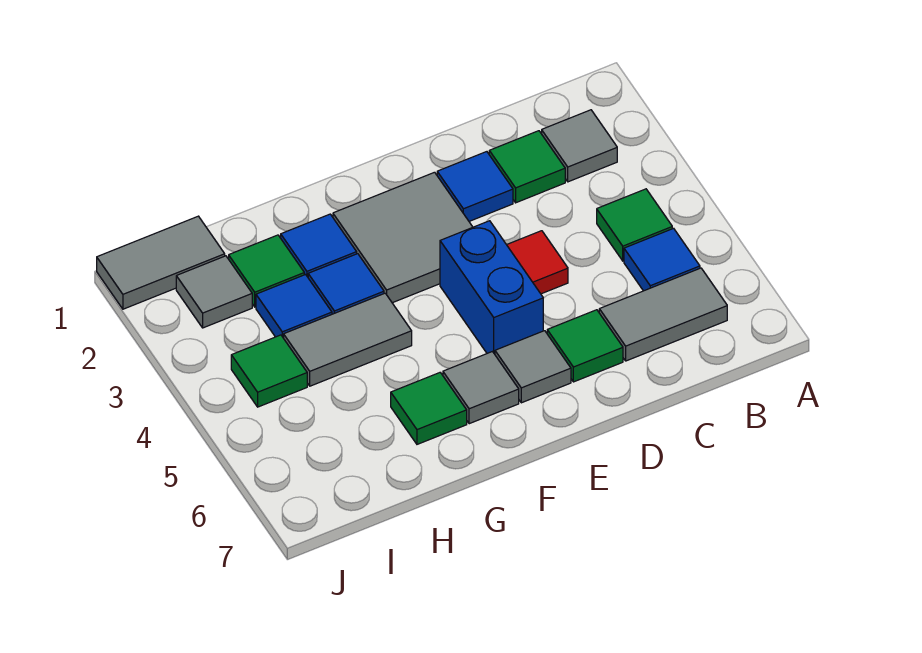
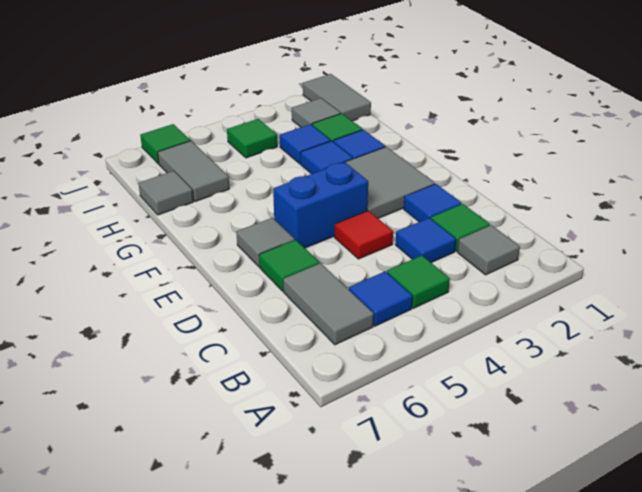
none -> blue 1x1 tile [395,218,456,263]
grey 1x1 tile [443,352,519,424] -> grey 1x1 tile moved to [138,171,193,215]
grey 1x2 tile [284,293,412,386] -> grey 1x2 tile moved to [158,141,229,202]
green 1x1 tile [391,373,467,444] -> green 1x1 tile moved to [140,124,190,164]

